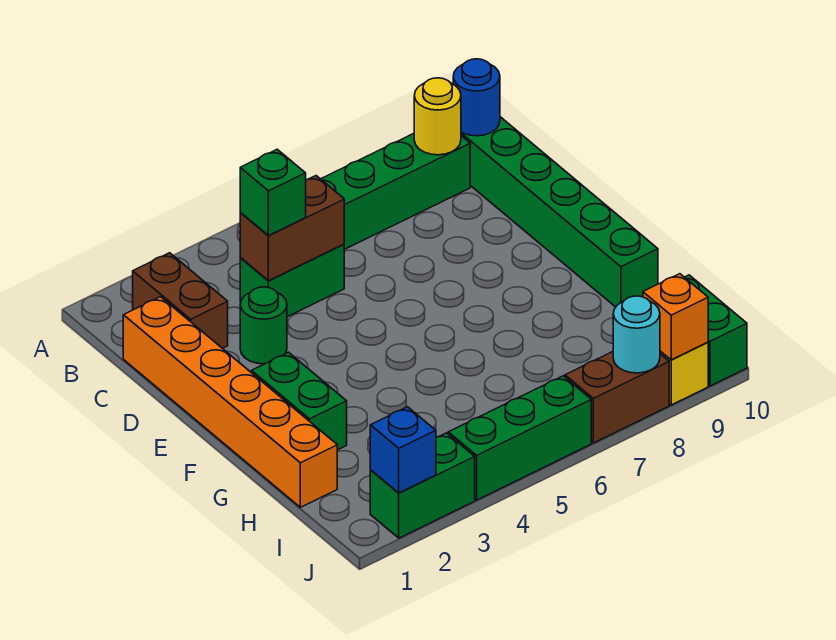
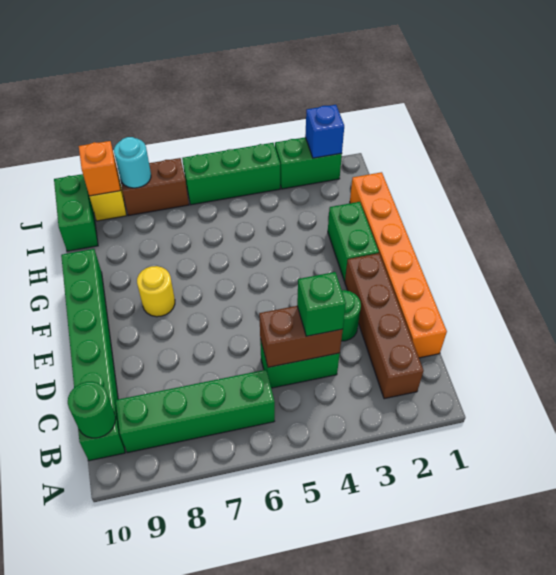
brown 1x2 brick [133,253,228,349] -> brown 1x4 brick [345,253,423,399]
yellow 1x1 round brick [414,78,461,155] -> yellow 1x1 round brick moved to [137,266,175,317]
blue 1x1 round brick [453,59,500,136] -> green 1x1 round brick [68,382,116,438]

